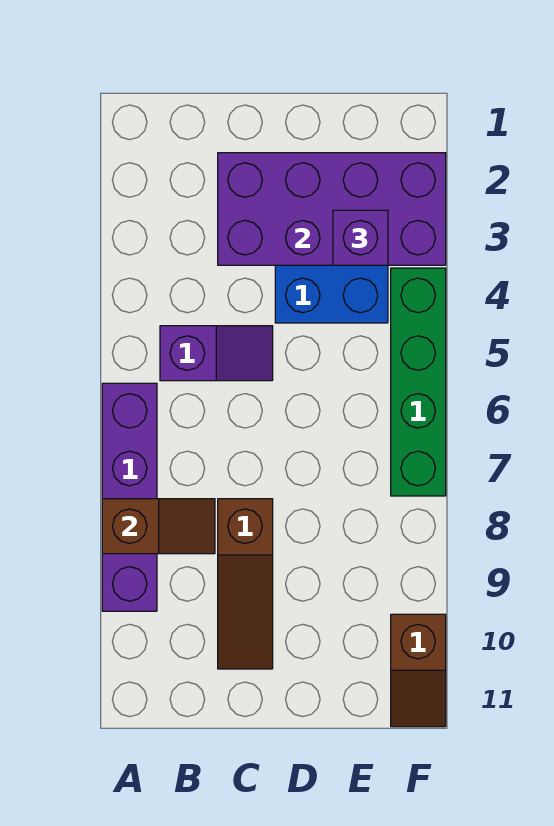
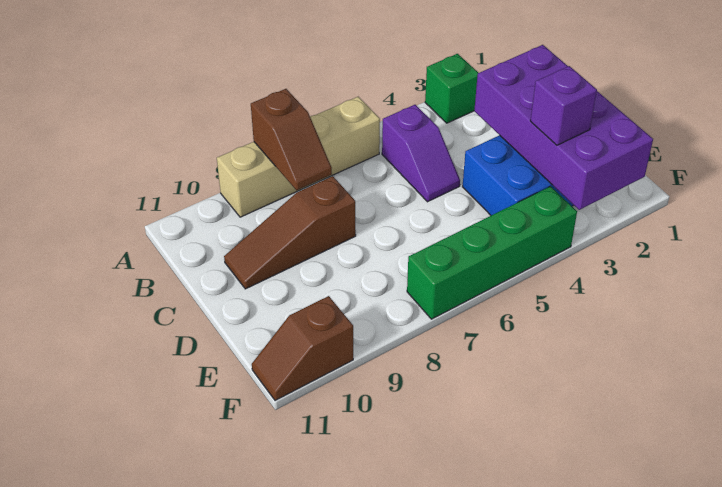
none -> green 1x1 brick [425,54,478,123]
purple 1x4 brick [102,383,157,611] -> tan 1x4 brick [217,97,380,217]

